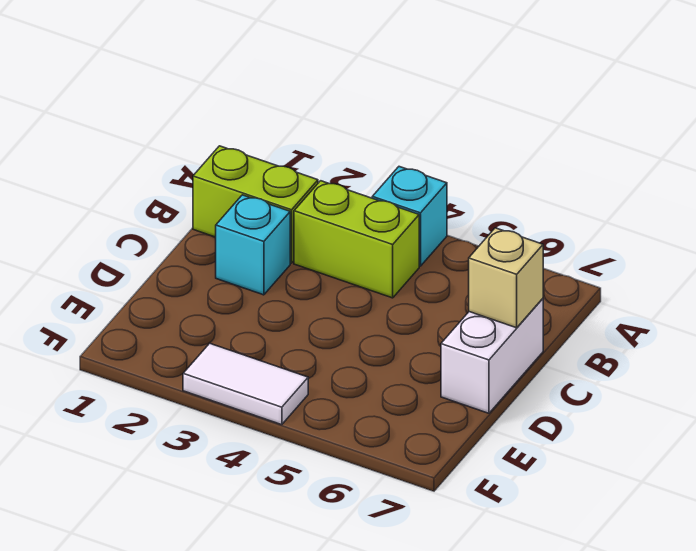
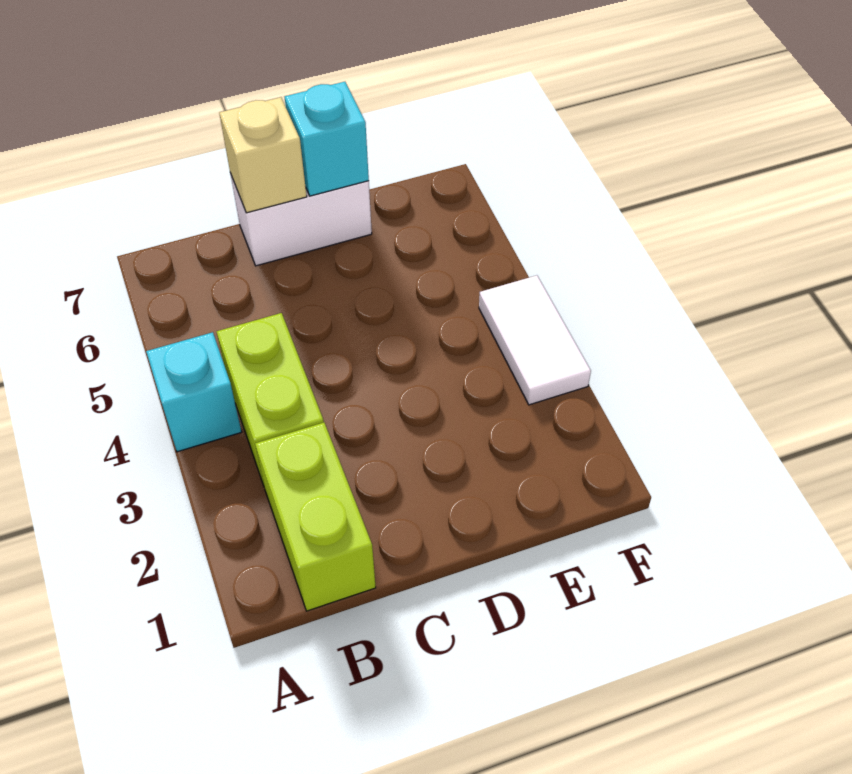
cyan 1x1 brick [216,195,290,295] -> cyan 1x1 brick moved to [285,82,369,196]

